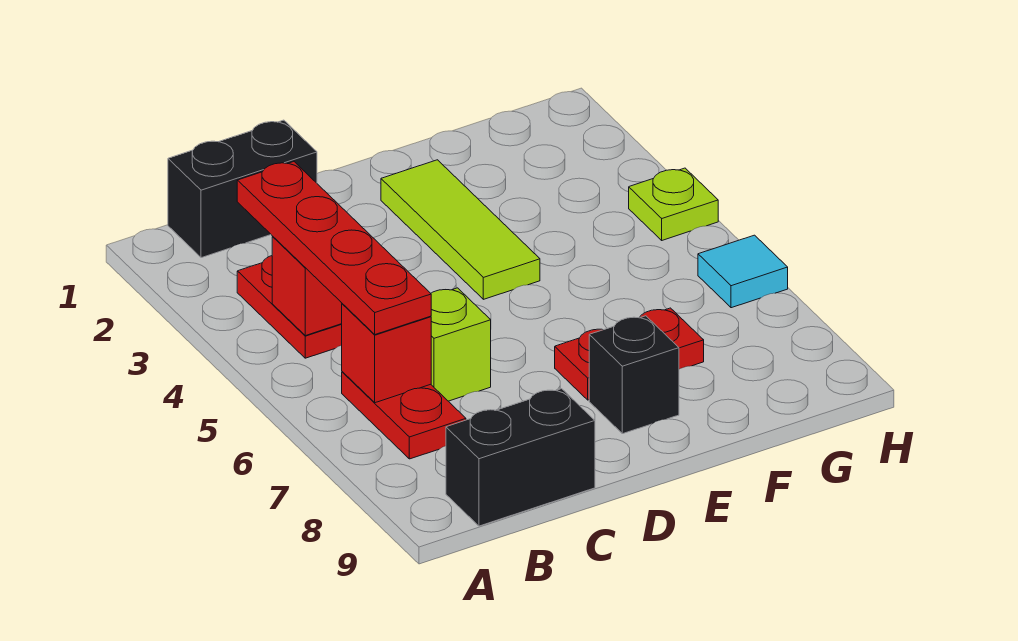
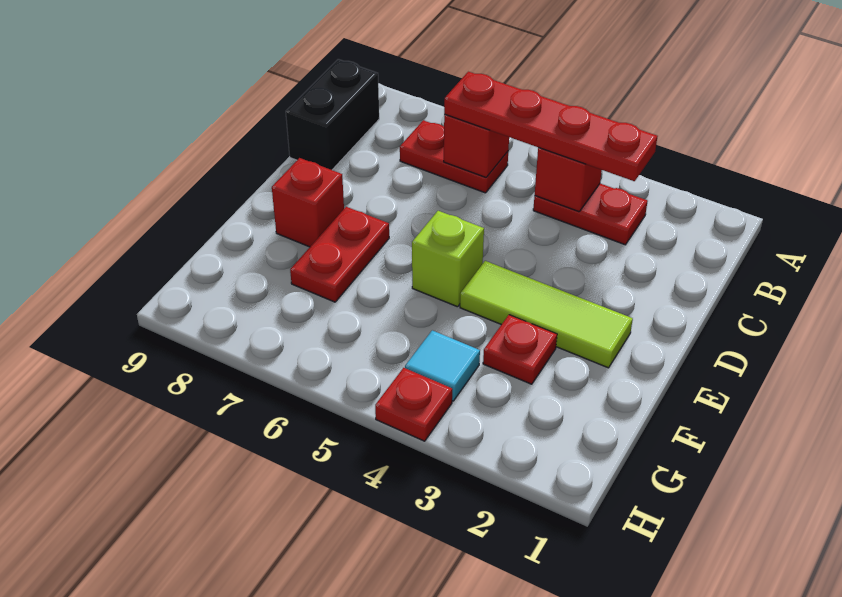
black 1x2 brick [168,120,317,258] -> none
lime 1x1 brick [431,288,491,401] -> lime 1x1 brick moved to [412,211,484,307]
black 1x1 brick [589,316,679,434] -> red 1x1 brick [272,158,344,247]
none -> red 1x1 plate [483,315,557,384]
lime 1x1 plate [629,168,718,240] -> red 1x1 plate [375,368,452,441]
cyan 1x1 tile [698,235,788,308] -> cyan 1x1 tile moved to [405,330,480,401]

